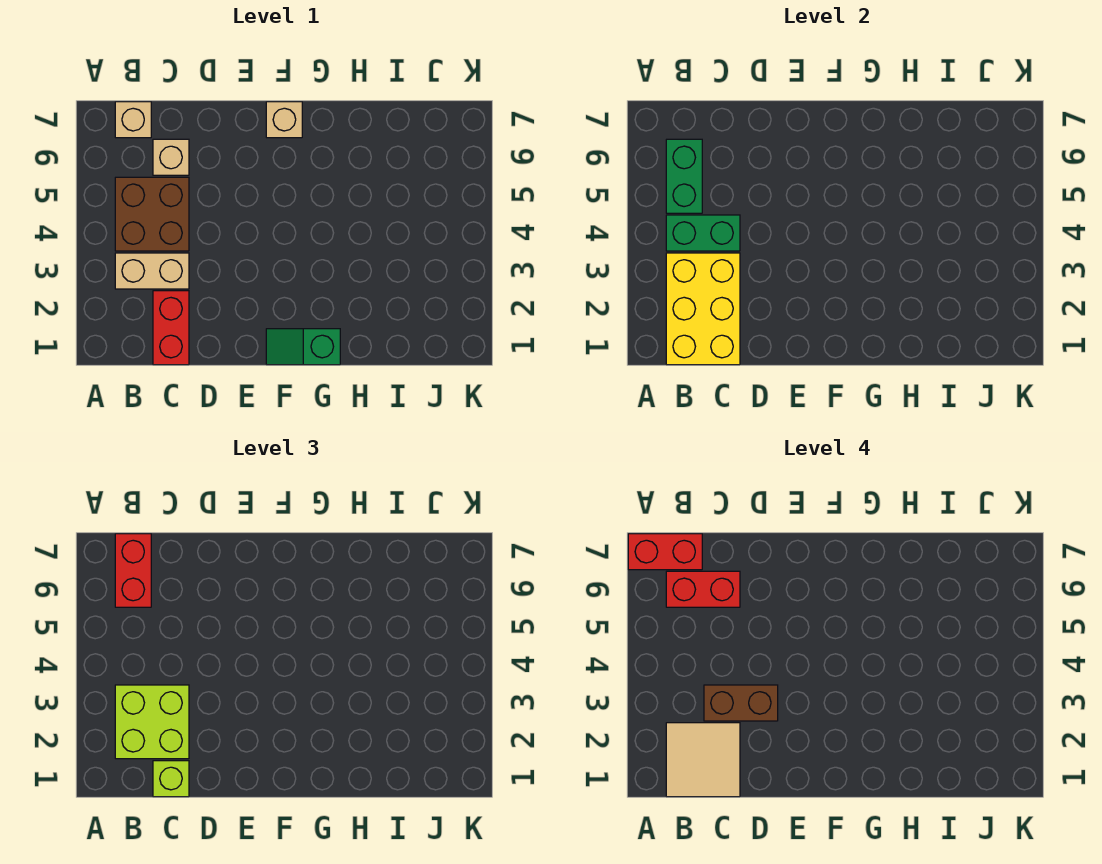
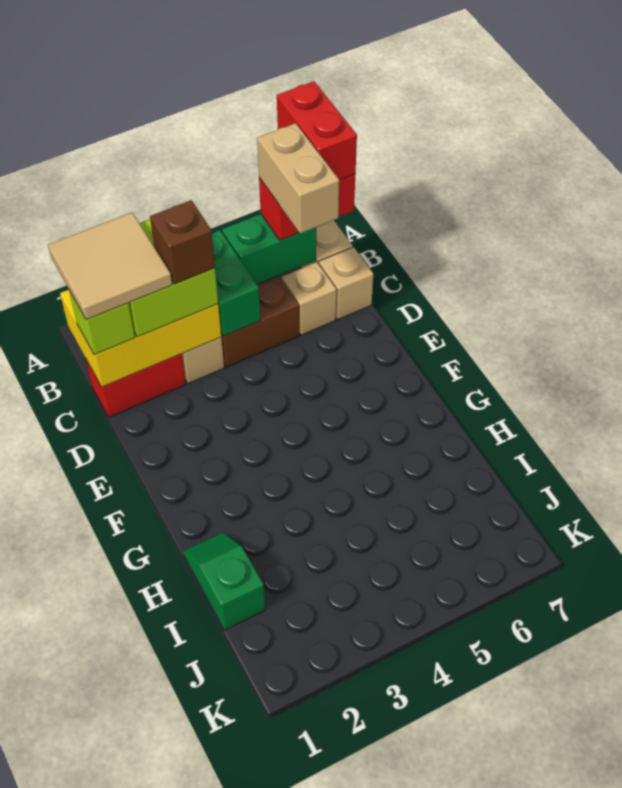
red 1x2 brick [666,571,740,607] -> tan 1x2 brick [257,123,339,233]
brown 1x2 brick [704,685,778,721] -> brown 1x1 brick [150,200,215,284]
green 1x2 slope [266,329,340,365] -> green 1x2 slope moved to [183,532,265,630]
tan 1x1 brick [266,102,302,138] -> tan 1x1 brick moved to [319,247,373,320]

